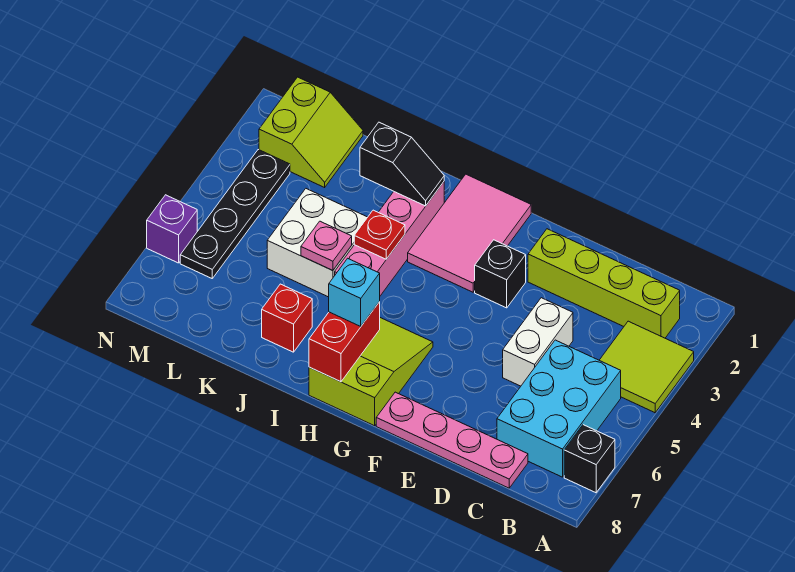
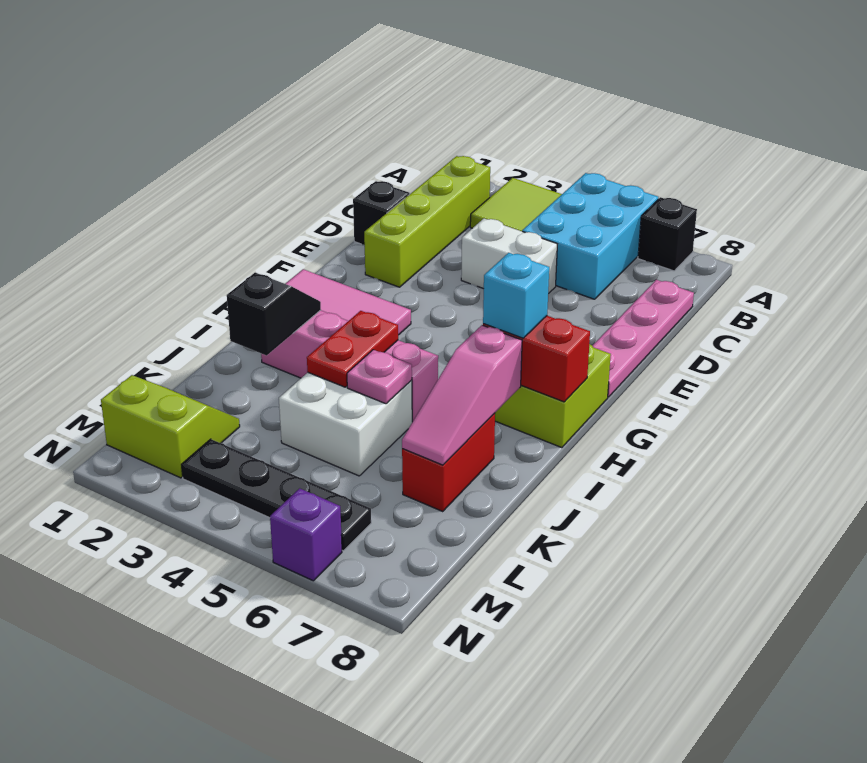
cyan 2x3 brick [497,340,621,477] -> cyan 2x3 brick turned to [522,173,658,299]
black 1x1 brick [475,240,526,308] -> black 1x1 brick moved to [353,181,410,245]
red 1x1 plate [354,210,405,259] -> red 1x2 plate [307,311,398,387]
none -> pink 1x3 slope [402,325,522,465]
red 1x1 brick [262,284,312,352] -> red 1x2 brick [402,413,495,511]

